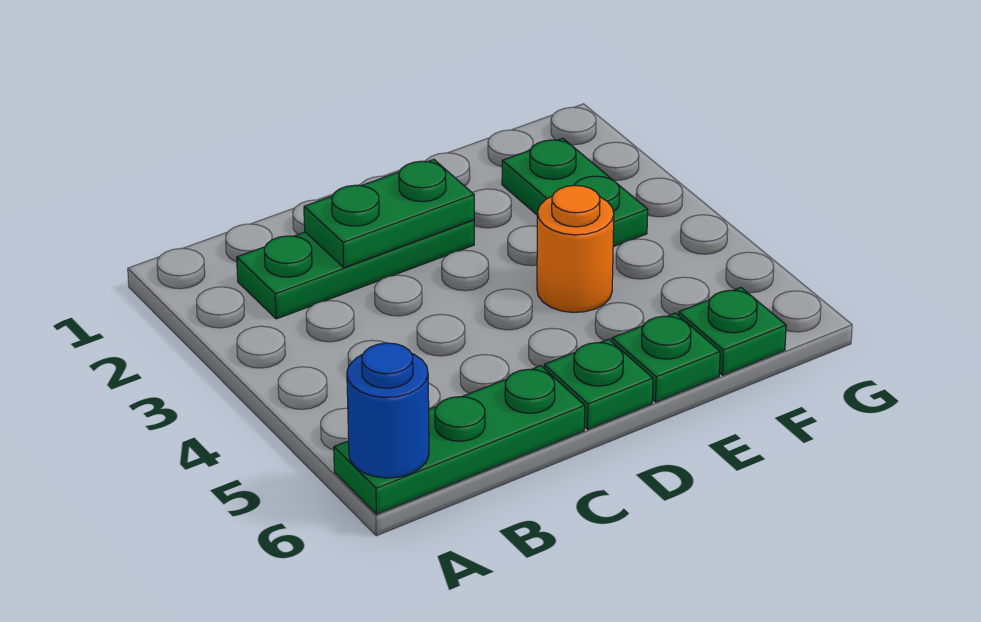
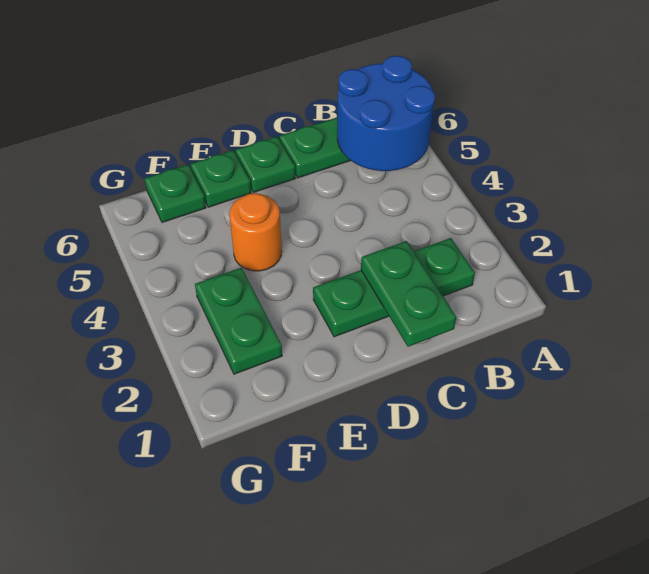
blue 1x1 round brick [347,343,429,478] -> blue 2x2 round brick [337,56,435,171]
green 1x2 plate [304,160,474,268] -> green 1x2 plate turned to [361,241,456,347]

